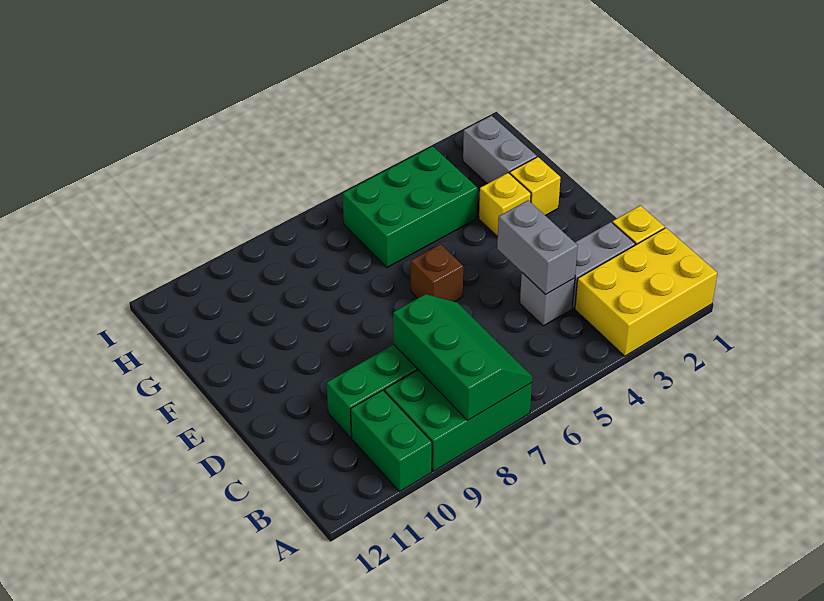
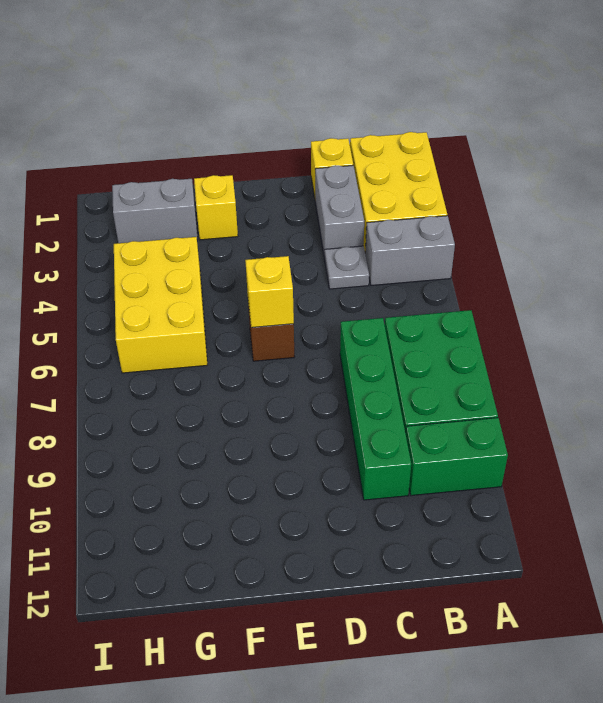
green 2x3 slope [393,294,532,420] -> none
grey 1x1 brick [520,273,575,326] -> grey 1x1 plate [325,246,369,289]
grey 1x2 brick [497,200,578,295] -> grey 1x2 brick moved to [365,216,455,286]
yellow 1x1 brick [479,173,531,237] -> yellow 1x1 brick moved to [245,256,294,328]
green 2x3 brick [343,146,477,267] -> yellow 2x3 brick [114,237,207,373]

